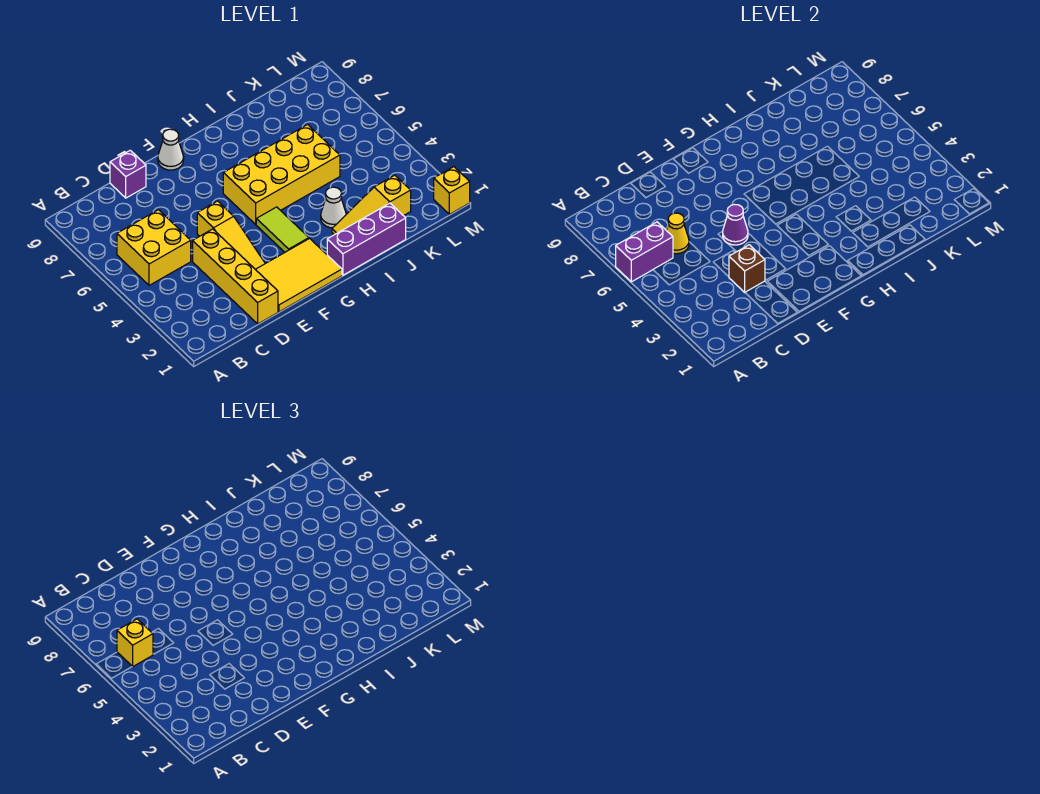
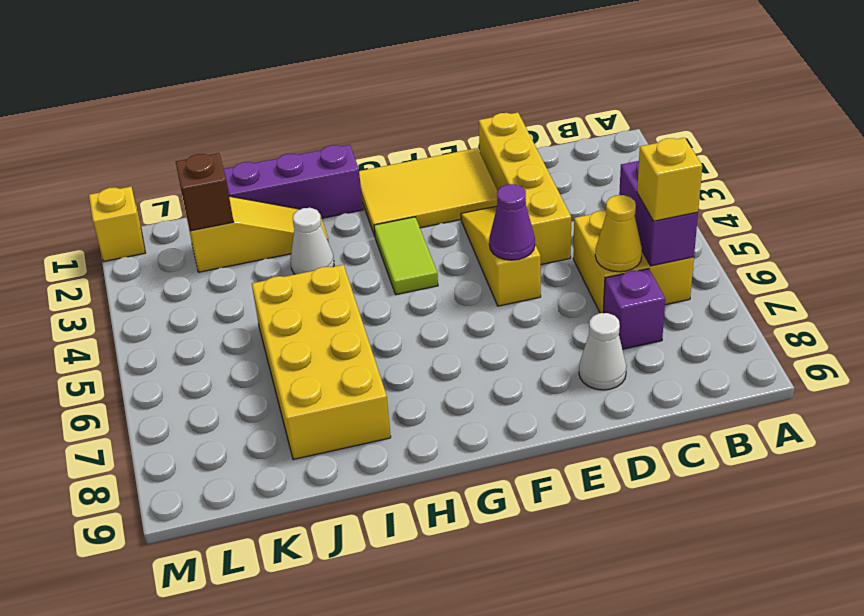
purple 1x2 brick [616,222,673,282] -> purple 1x2 brick turned to [619,161,698,266]
brown 1x1 brick [729,245,765,292] -> brown 1x1 brick moved to [176,153,233,231]
purple 1x1 brick [110,150,146,198] -> purple 1x1 brick moved to [604,269,665,349]
white 1x1 cone [158,129,184,170] -> white 1x1 cone moved to [579,313,626,390]
yellow 2x4 brick [223,124,340,224] -> yellow 2x4 brick turned to [252,265,391,460]

